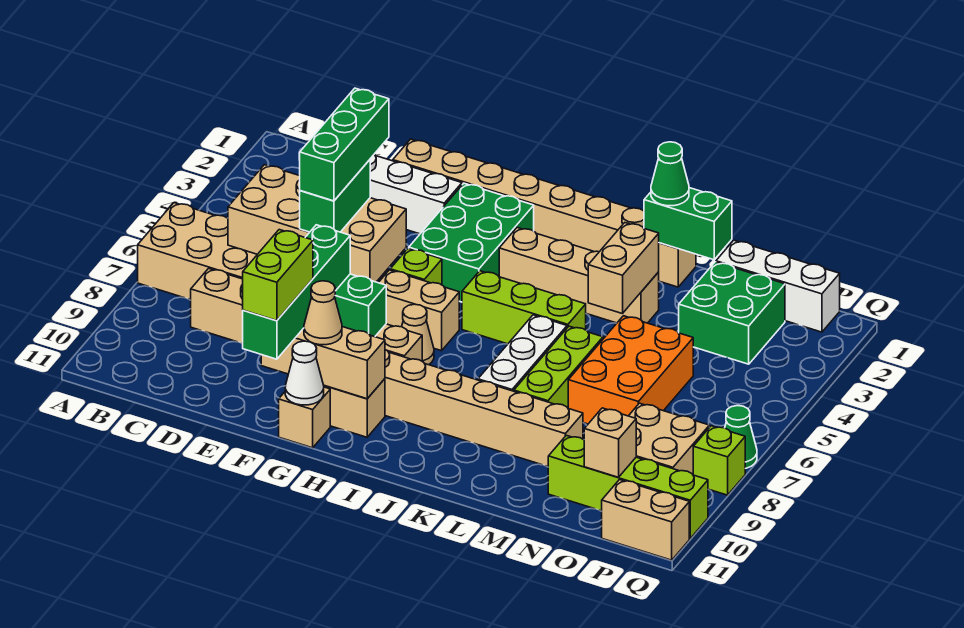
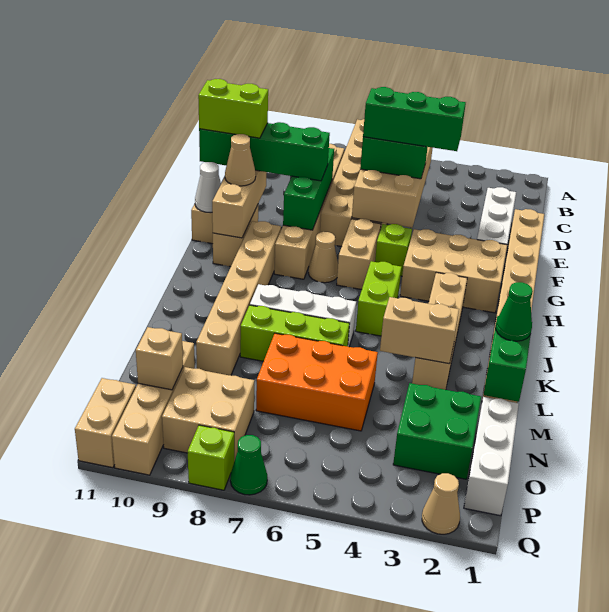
green 2x3 brick [409,183,534,302] -> tan 2x3 brick [400,229,507,313]
lime 1x3 brick [462,271,586,344] -> lime 1x2 brick [356,261,402,336]
lime 1x4 brick [548,435,708,538] -> tan 1x4 brick [112,341,195,475]
none -> tan 1x1 cone [422,473,460,534]

